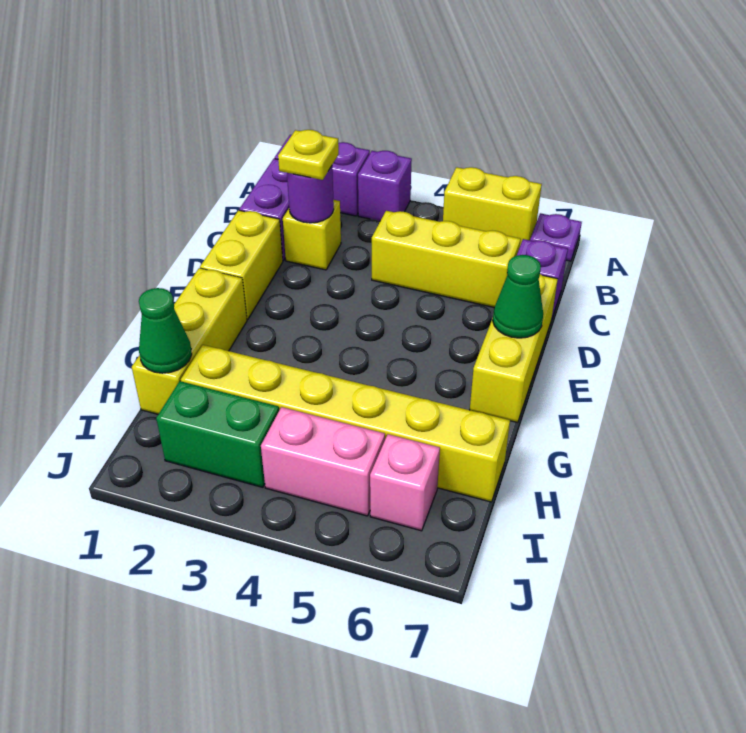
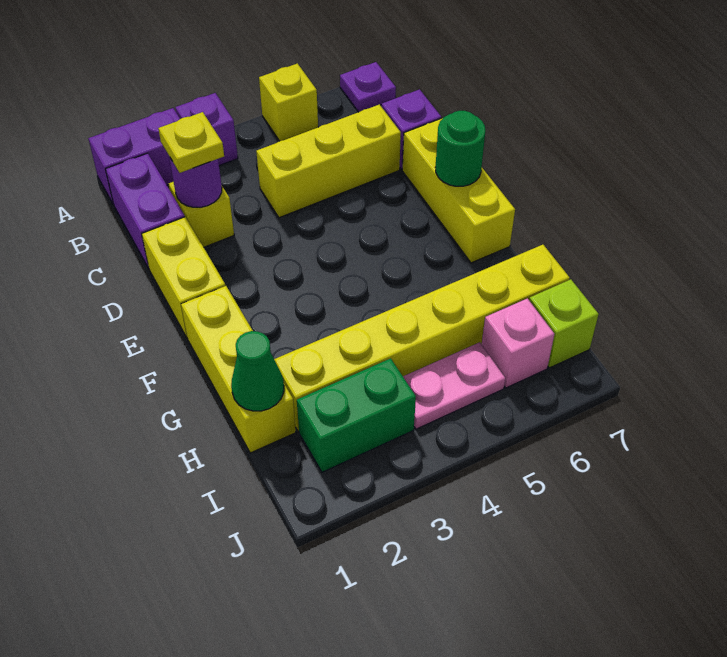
yellow 1x2 brick [443,167,542,245] -> yellow 1x1 brick [259,63,318,141]
green 1x1 cone [493,255,543,338] -> green 1x1 round brick [435,111,485,186]
pink 1x2 brick [261,407,385,516] -> pink 1x2 plate [403,342,505,429]
none -> lime 1x1 brick [529,279,599,368]

